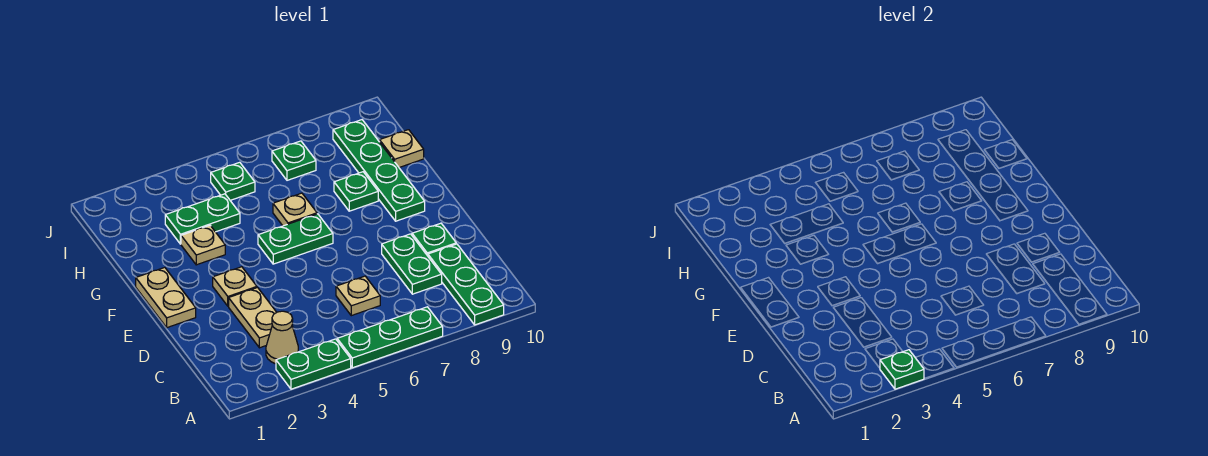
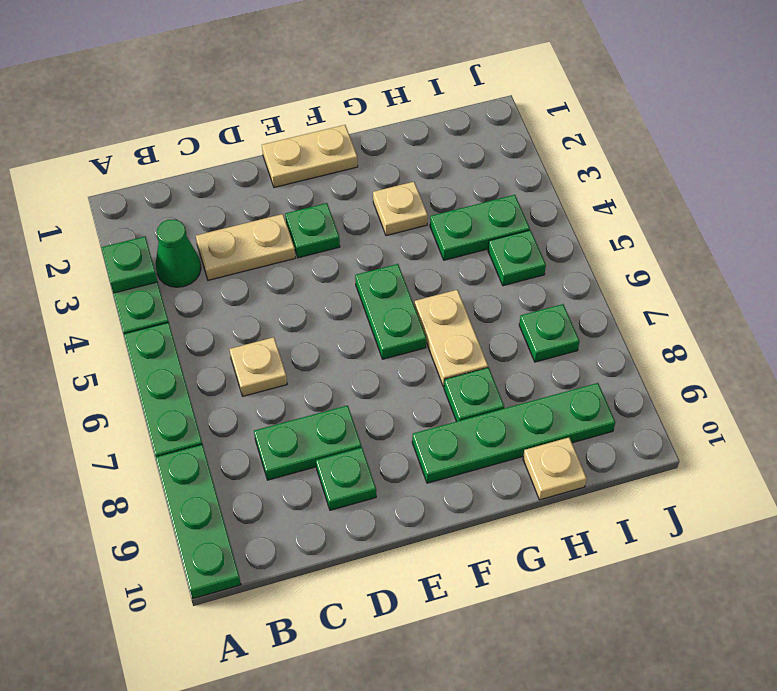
green 1x3 plate [428,244,504,325] -> green 1x3 plate turned to [156,444,241,598]
tan 1x1 cone [266,311,298,364] -> green 1x1 cone [156,219,201,287]
tan 1x1 plate [213,267,257,306] -> green 1x1 plate [285,203,340,258]
tan 1x1 plate [273,193,317,226] -> tan 1x2 plate [414,290,488,387]
green 1x2 plate [165,194,240,244] -> green 1x2 plate turned to [430,195,530,260]

